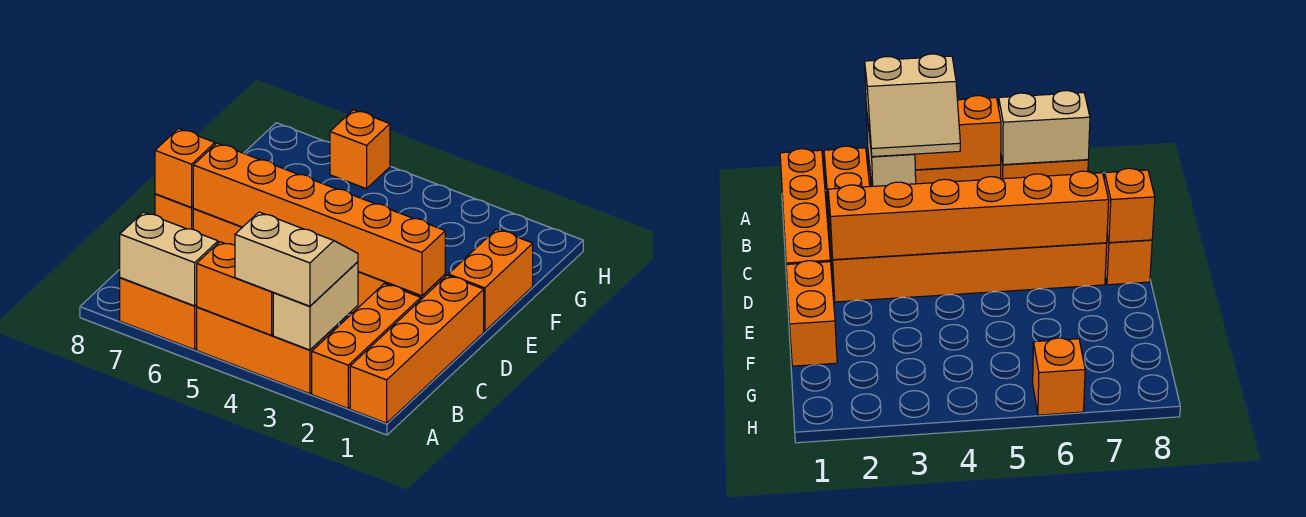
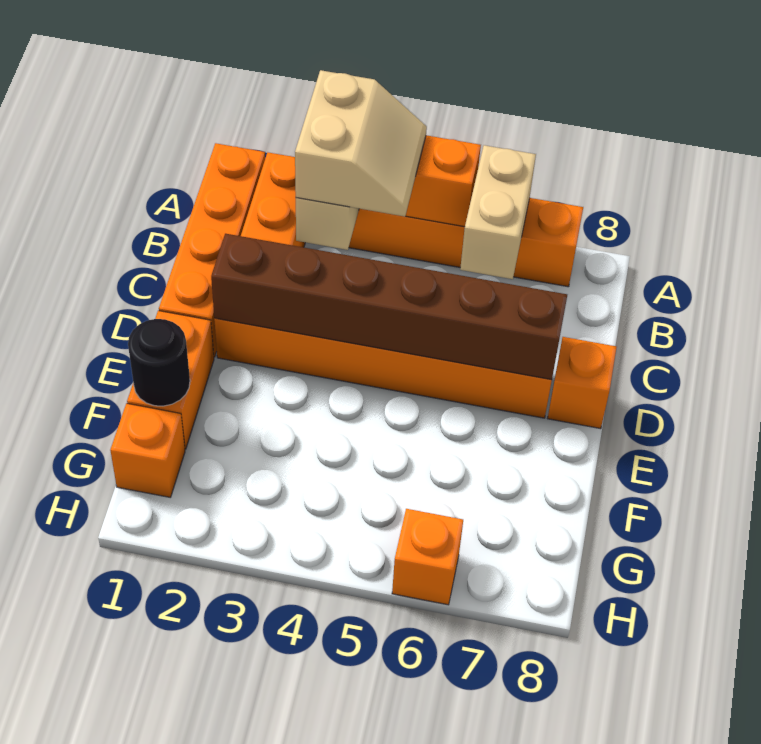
tan 2x2 slope [235,212,358,306] -> tan 2x2 slope turned to [295,70,427,217]
tan 1x2 brick [120,212,218,306] -> tan 1x2 brick turned to [460,145,536,279]
orange 1x6 brick [193,143,445,296] -> brown 1x6 brick [211,234,567,380]
orange 1x1 brick [155,129,215,208] -> orange 1x1 brick moved to [110,403,185,497]
none -> black 1x1 round brick [128,319,190,406]

